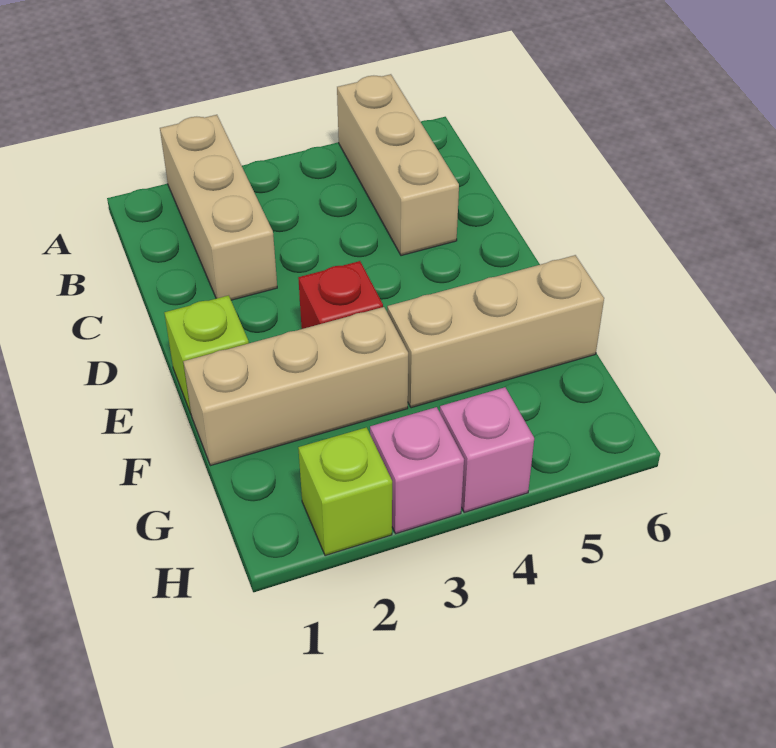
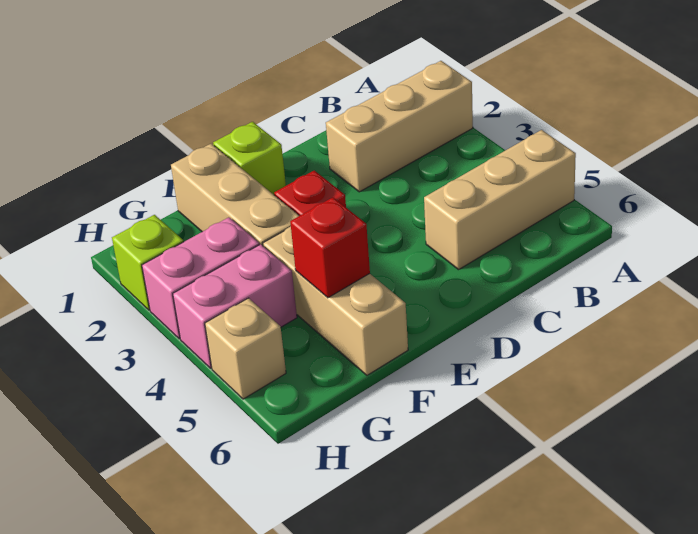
none -> red 1x1 brick [290,197,370,298]
pink 1x1 brick [370,407,464,534] -> pink 1x2 brick [142,217,259,339]
pink 1x1 brick [440,387,534,513] -> pink 1x2 brick [173,244,297,368]
none -> tan 1x1 brick [205,298,286,399]

